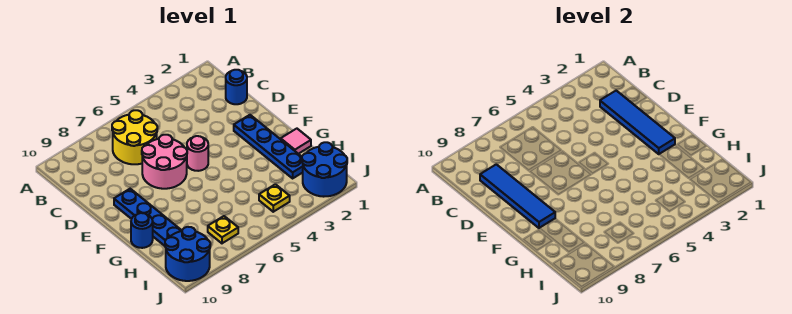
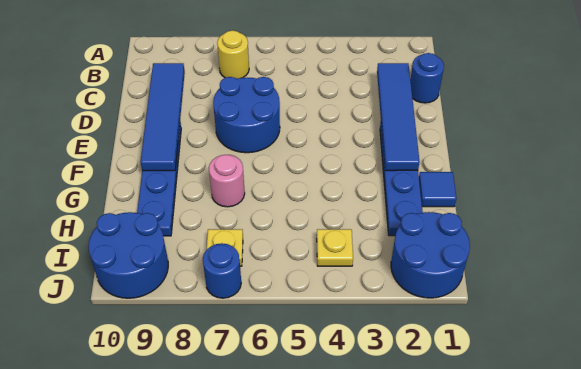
yellow 2x2 round brick [112,110,157,164] -> yellow 1x1 round brick [217,30,249,79]
pink 2x2 round brick [142,135,187,189] -> blue 2x2 round brick [213,77,280,153]
pink 1x1 round brick [187,136,208,171] -> pink 1x1 round brick moved to [209,155,245,207]
pink 1x1 tile [281,129,311,154] -> blue 1x1 tile [419,172,457,207]
blue 1x1 round brick [131,213,153,248] -> blue 1x1 round brick moved to [203,243,241,298]

